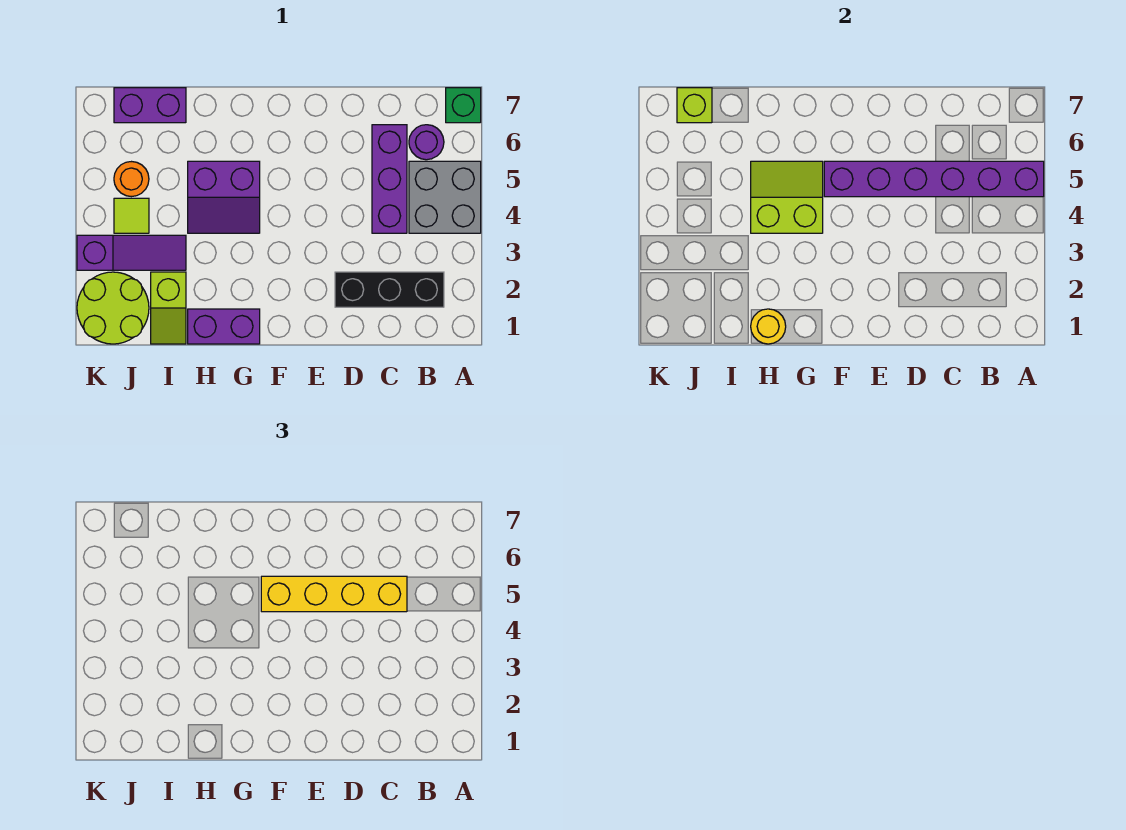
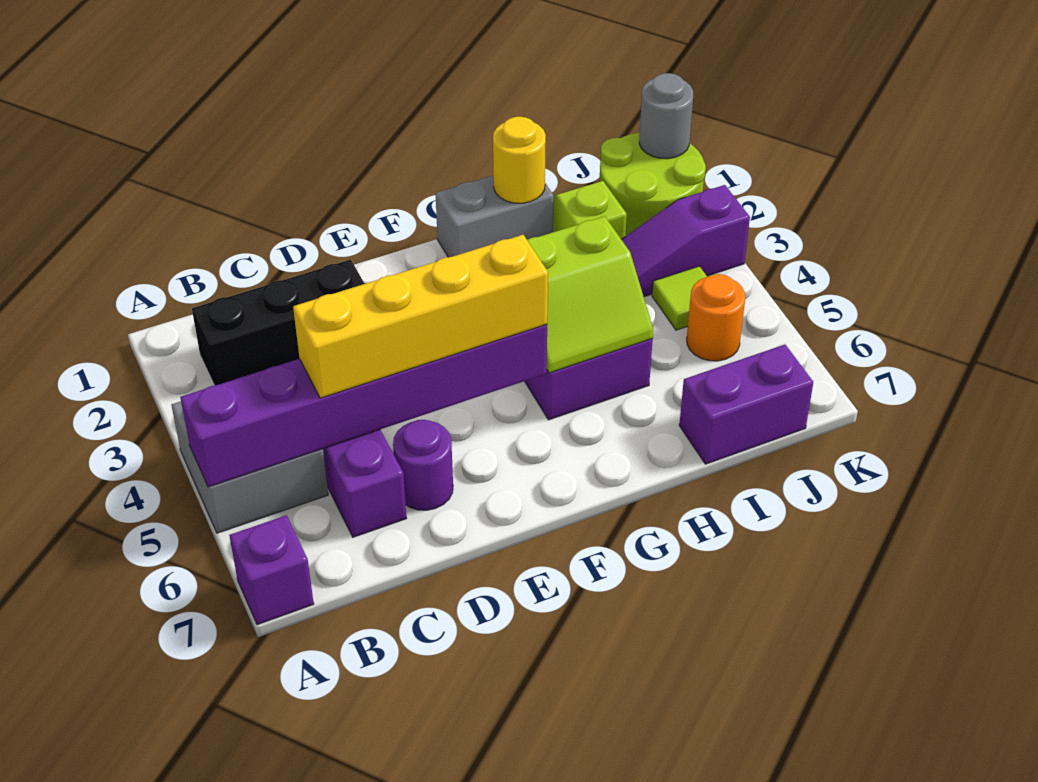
green 1x1 brick [446,88,481,123] -> purple 1x1 brick [229,515,314,625]
purple 1x1 round brick [409,125,444,160] -> purple 1x1 round brick moved to [393,420,453,510]
purple 1x2 brick [188,309,260,344] -> grey 1x2 brick [436,176,554,257]
lime 1x1 brick [677,88,712,123] -> none
none -> grey 1x1 round brick [639,73,693,159]

